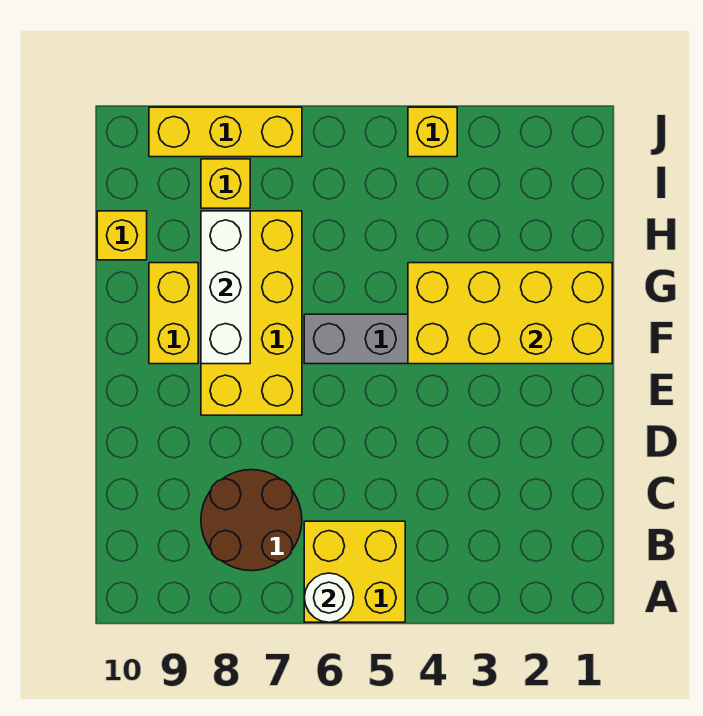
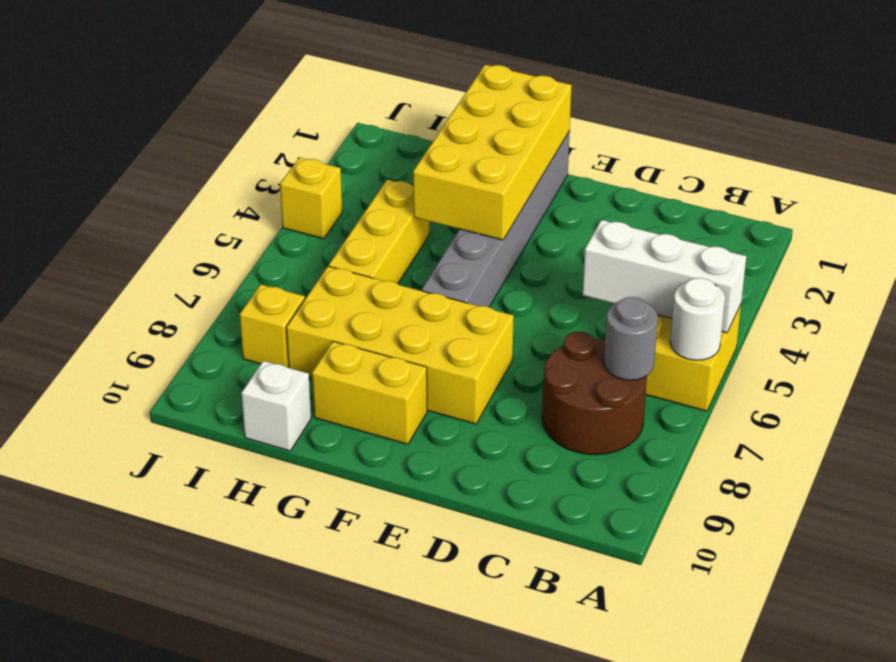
none -> grey 1x1 round brick [604,297,658,380]
white 1x3 brick [201,211,250,364] -> white 1x3 brick moved to [583,220,746,333]
yellow 1x1 brick [97,211,147,260] -> white 1x1 brick [241,361,311,451]
yellow 1x3 brick [149,107,302,157] -> yellow 1x3 brick moved to [329,180,430,284]

